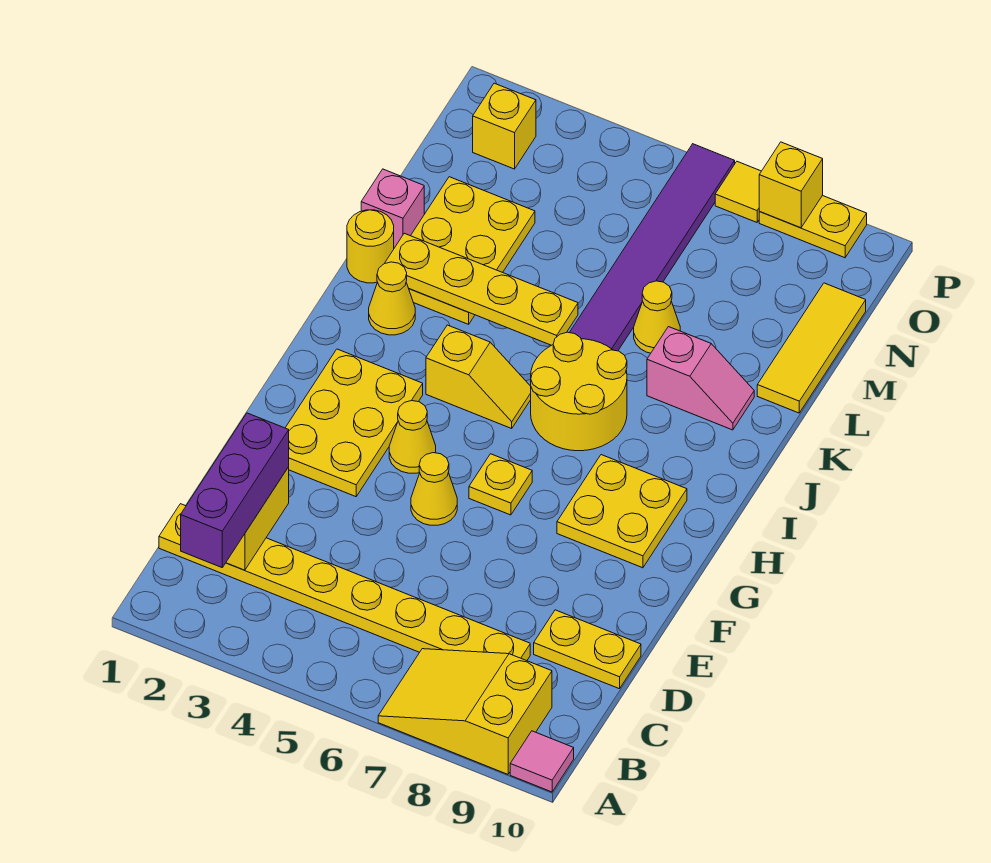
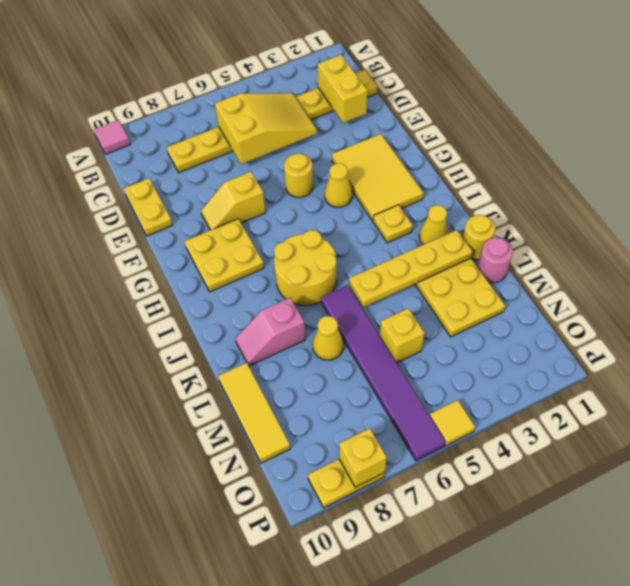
yellow 2x3 slope [378,649,552,774] -> yellow 2x3 slope moved to [215,93,317,164]
purple 1x3 brick [181,413,289,567] -> none
yellow 1x2 plate [534,610,641,689] -> yellow 1x2 plate turned to [124,178,172,236]
yellow 2x3 plate [285,349,423,497] -> yellow 2x3 tile [332,134,423,221]
yellow 1x1 cone [411,453,457,525] -> yellow 1x1 round brick [284,154,313,197]
yellow 1x1 plate [469,454,532,515] -> yellow 1x1 plate moved to [373,205,413,243]
yellow 1x2 slope [426,325,531,428] -> yellow 1x2 slope moved to [201,172,265,230]
pink 1x1 brick [361,169,424,248] -> pink 1x1 round brick [478,238,513,283]
yellow 1x1 brick [473,83,536,169] -> yellow 1x1 brick moved to [380,308,425,363]
yellow 1x1 tile [715,162,761,222] -> yellow 1x1 tile moved to [430,400,475,446]

